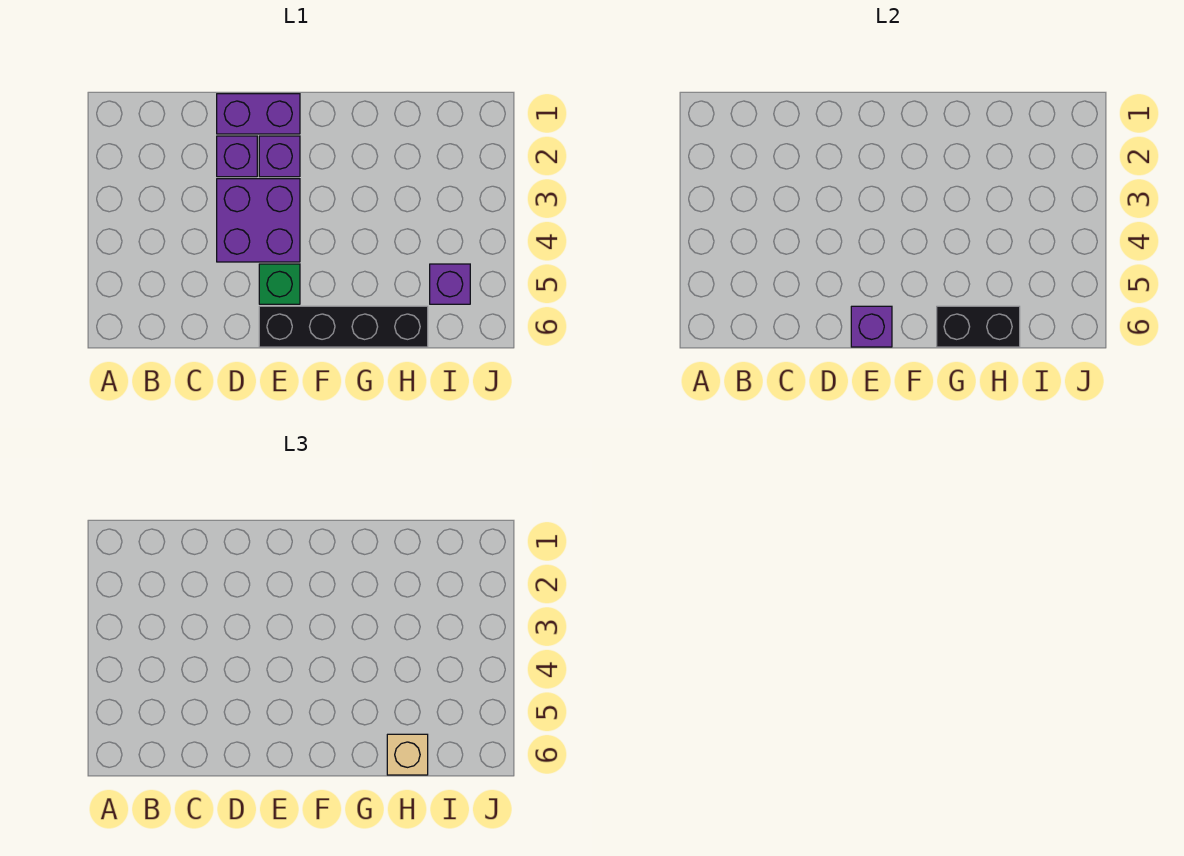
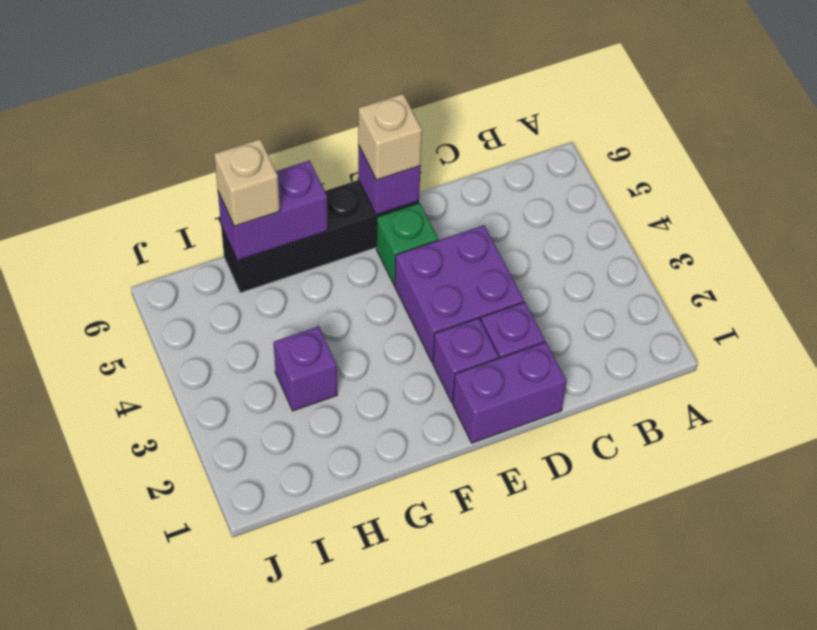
none -> tan 1x1 brick [358,94,422,180]
black 1x2 brick [937,306,1020,347] -> purple 1x2 brick [218,161,328,260]
purple 1x1 brick [430,264,470,304] -> purple 1x1 brick moved to [274,326,337,411]

